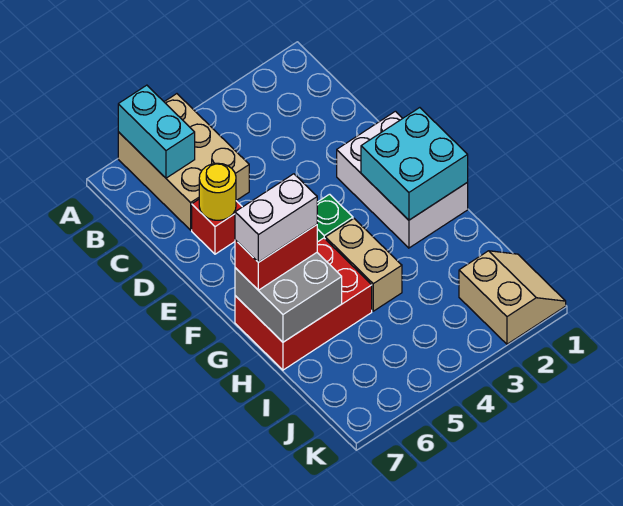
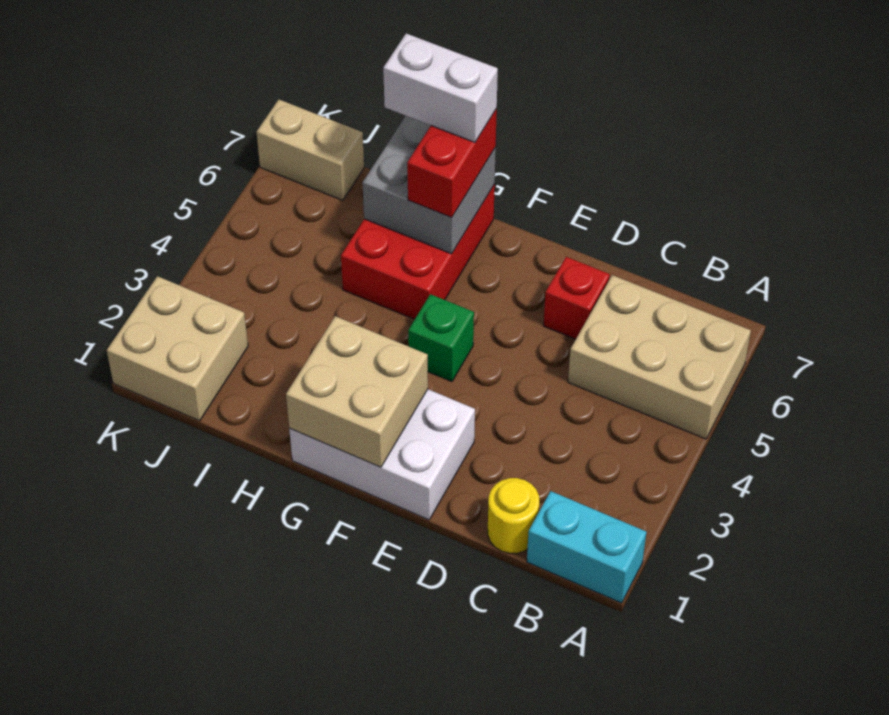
cyan 1x2 brick [118,85,195,178] -> cyan 1x2 brick moved to [527,491,646,603]
yellow 1x1 round brick [199,163,236,220] -> yellow 1x1 round brick moved to [488,478,539,553]
cyan 2x2 brick [361,108,468,220] -> tan 2x2 brick [286,316,428,467]
tan 1x2 brick [325,219,402,311] -> tan 1x2 brick moved to [257,100,364,200]
white 1x2 brick [235,174,317,262] -> white 1x2 brick turned to [383,33,498,142]
tan 2x2 slope [459,251,566,344] -> tan 2x2 brick [107,276,248,421]

